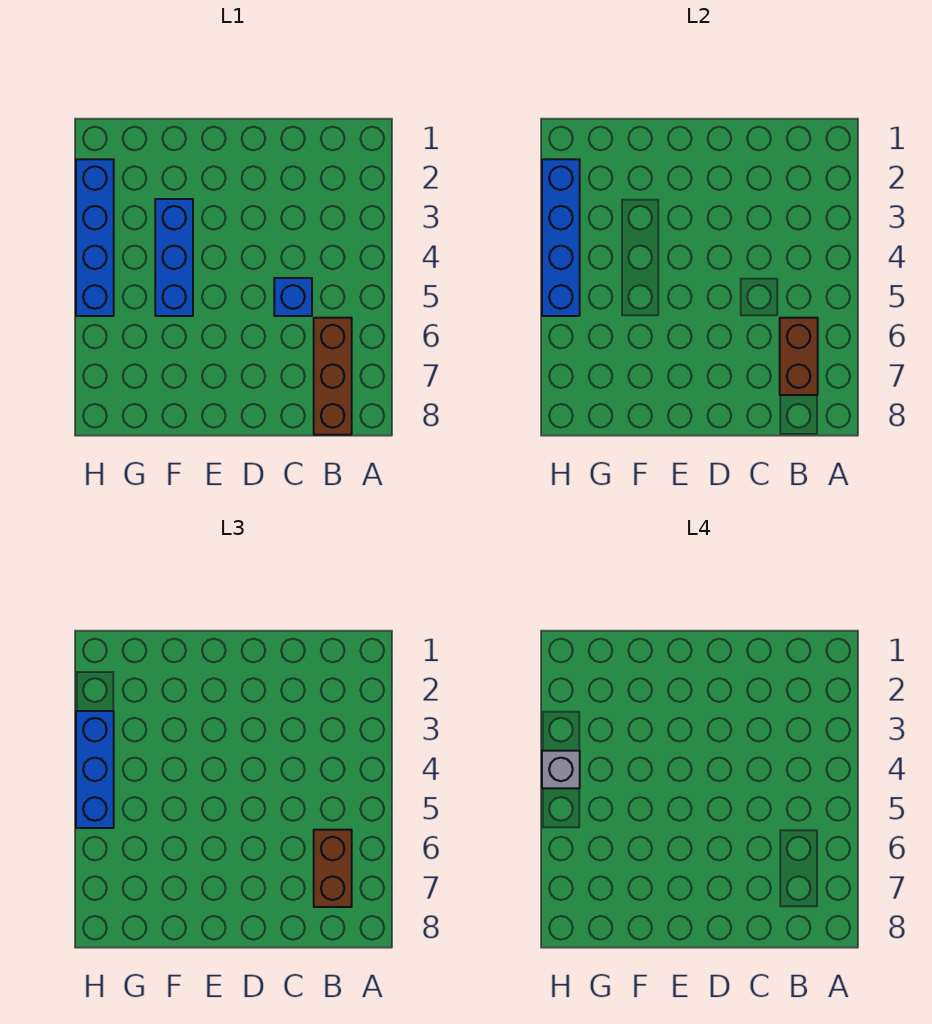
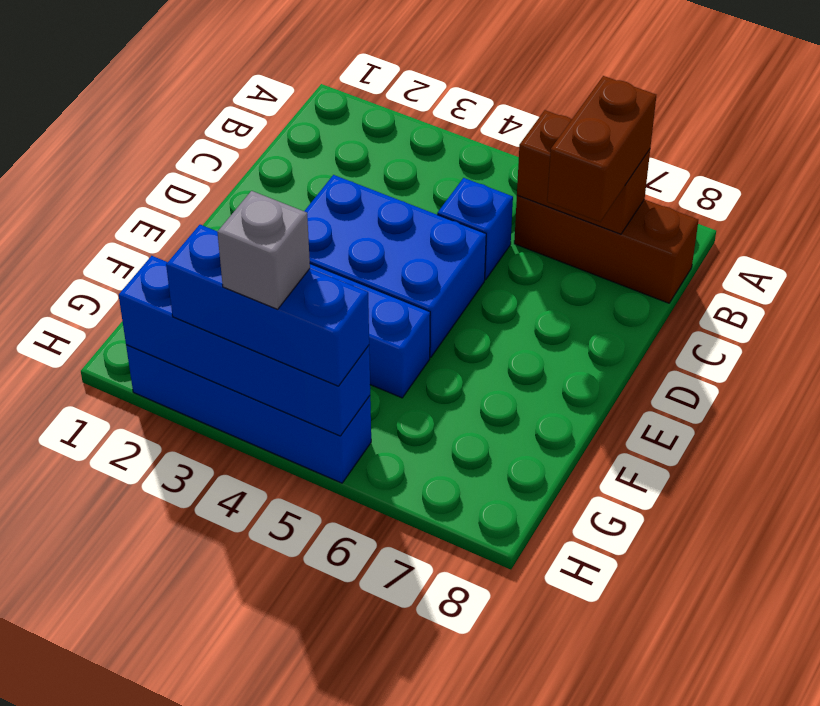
brown 1x2 brick [314,830,352,907] -> brown 1x2 brick turned to [547,76,656,222]
none -> blue 2x3 brick [304,175,486,357]

